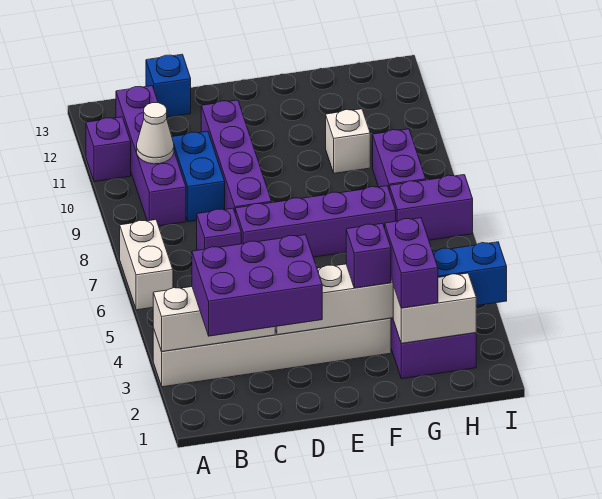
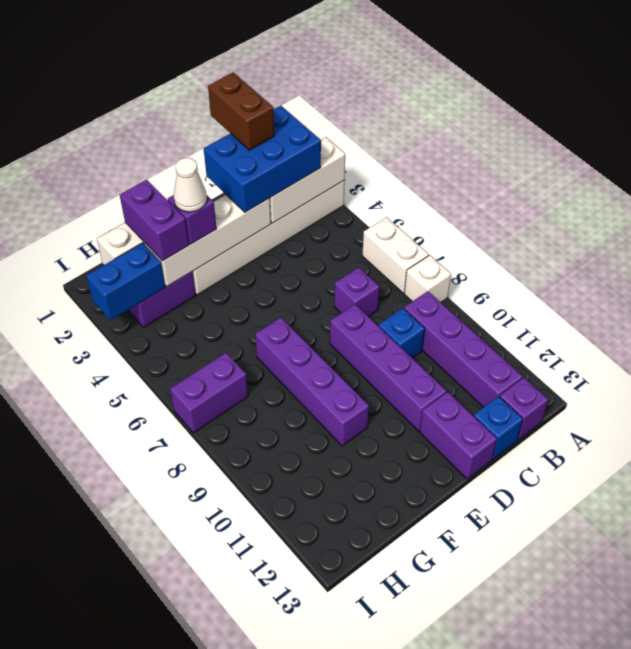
purple 1x1 brick [86,117,131,182] -> purple 1x1 brick moved to [500,378,548,440]
purple 2x3 brick [192,235,322,336] -> blue 2x3 brick [204,106,321,212]
white 1x1 cone [137,103,174,164] -> white 1x1 cone moved to [173,158,207,212]
none -> brown 1x2 brick [208,72,274,150]
blue 1x2 brick [172,131,225,222] -> blue 1x1 brick [378,308,425,358]
purple 1x4 brick [235,186,396,257] -> purple 1x4 brick turned to [255,318,369,446]
white 1x1 brick [326,109,370,173] -> white 1x1 brick moved to [404,255,451,302]
purple 1x2 brick [373,129,426,188] -> purple 1x2 brick moved to [420,392,497,479]

